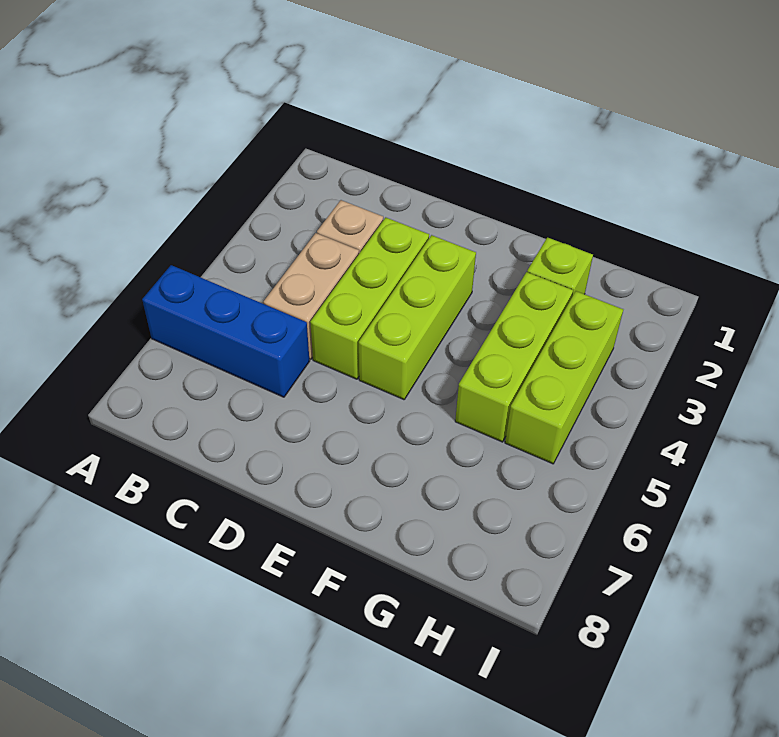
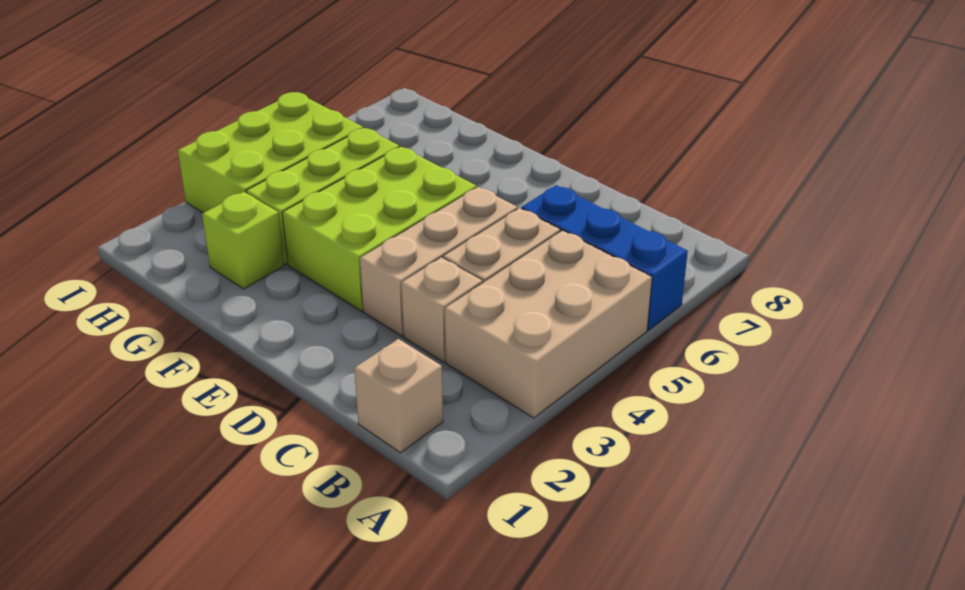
none -> tan 2x3 brick [445,230,652,418]
none -> tan 1x1 brick [354,339,443,453]
lime 1x3 brick [310,217,429,379] -> tan 1x3 brick [360,187,518,336]
lime 1x3 brick [359,235,476,400] -> lime 2x3 brick [282,147,477,311]
lime 1x3 brick [505,291,623,464] -> lime 2x3 brick [178,92,363,213]

